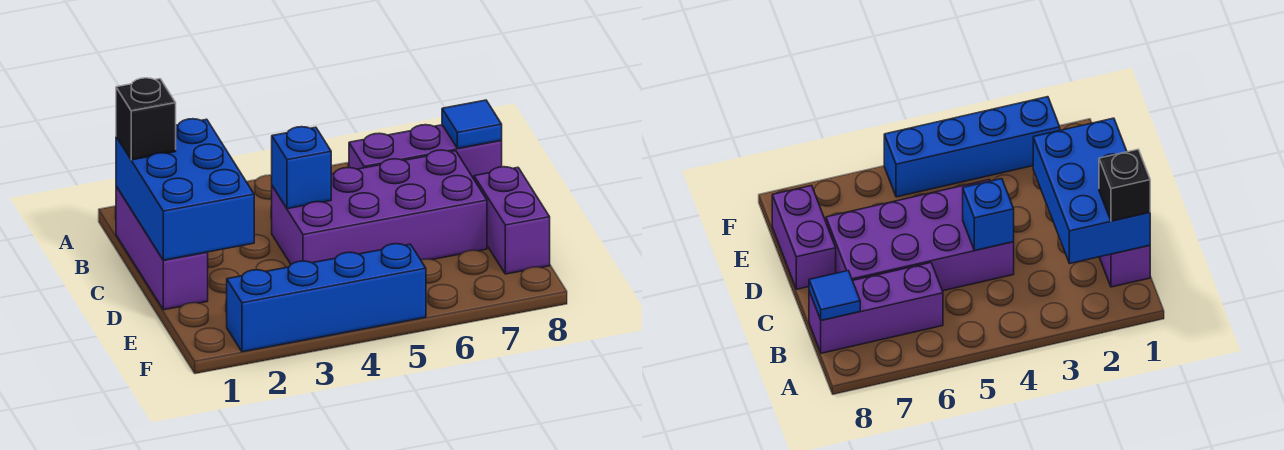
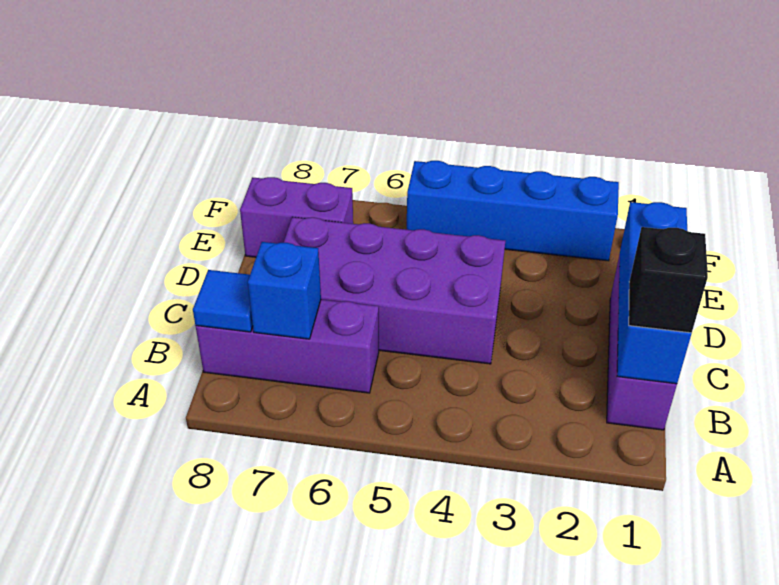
blue 2x3 brick [116,119,254,260] -> blue 1x3 brick [617,202,692,384]
blue 1x1 brick [272,127,331,209] -> blue 1x1 brick moved to [248,242,321,339]
purple 1x2 brick [474,167,550,274] -> purple 1x2 brick turned to [240,177,353,257]

